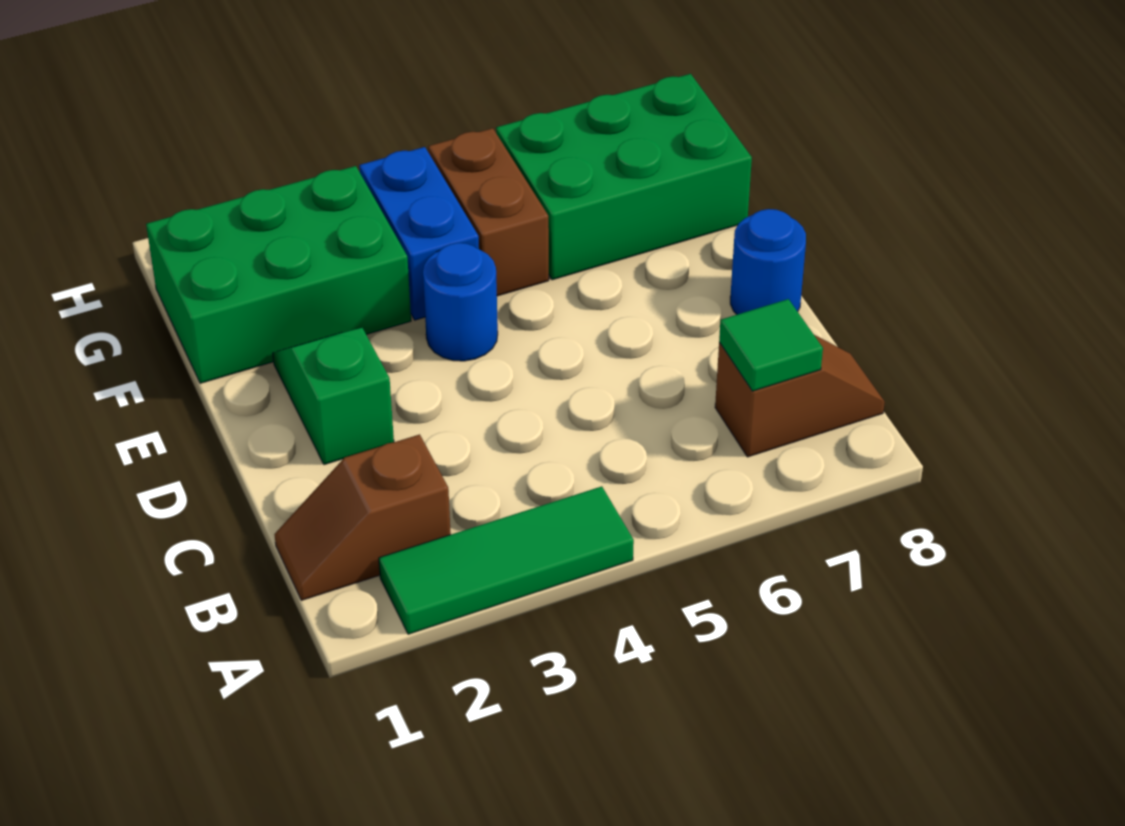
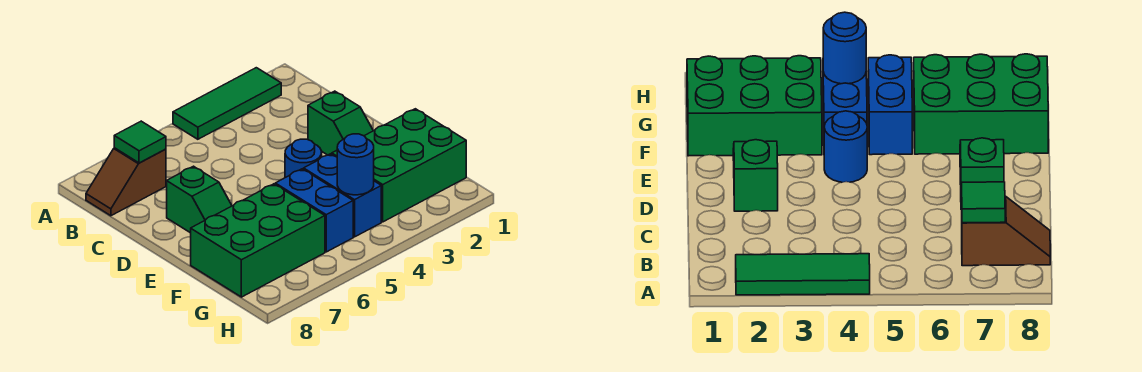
brown 1x2 slope [274,434,451,600] -> none
none -> green 1x2 slope [167,166,232,233]
blue 1x1 round brick [730,209,806,314] -> blue 1x1 round brick moved to [337,134,374,195]
brown 1x2 brick [428,128,549,296] -> blue 1x2 brick [275,169,353,252]

